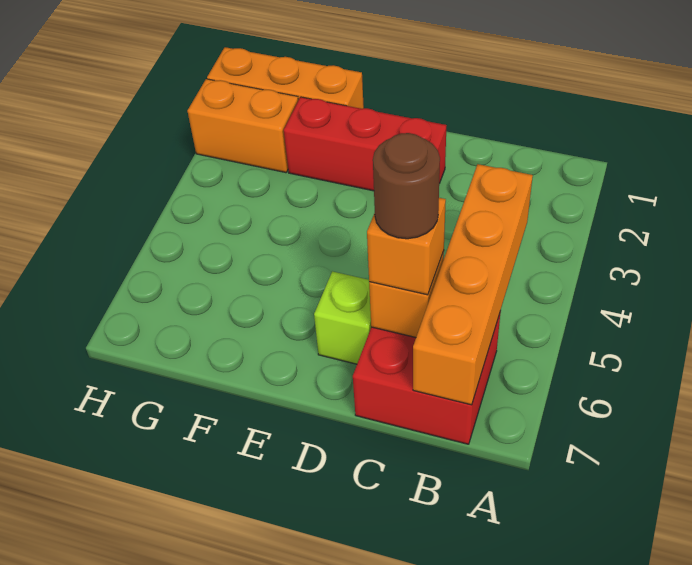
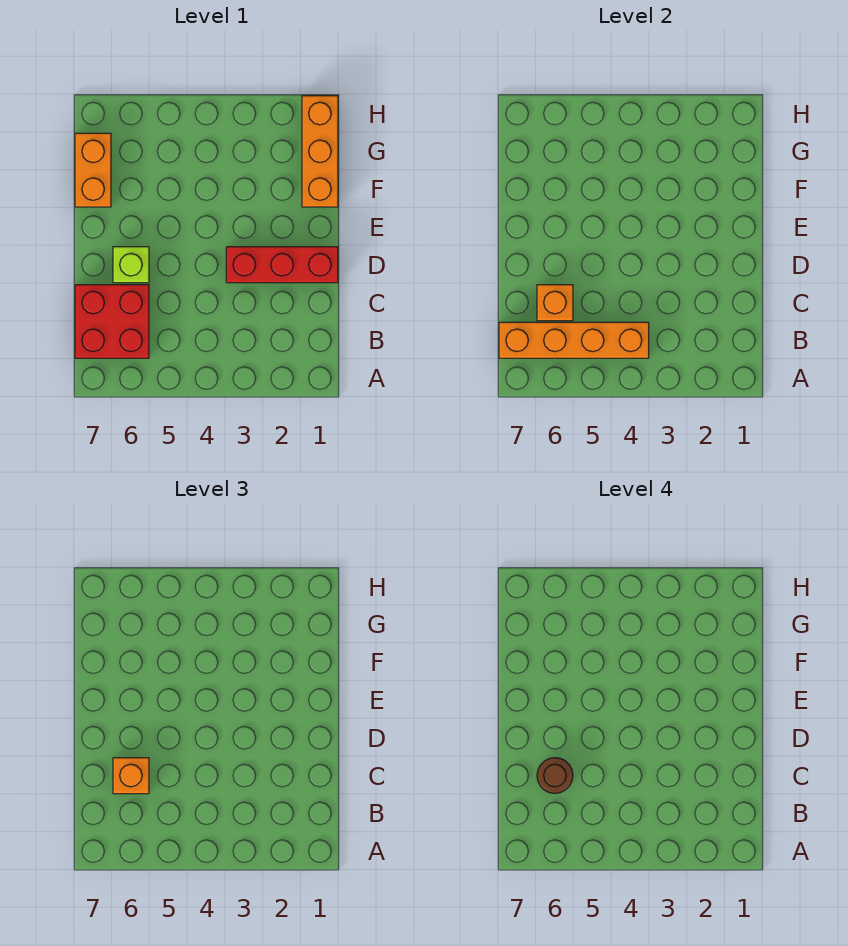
red 1x3 brick [284,97,447,191] -> red 1x3 brick turned to [226,247,338,283]
orange 1x2 brick [187,79,298,173] -> orange 1x2 brick moved to [75,133,111,207]

